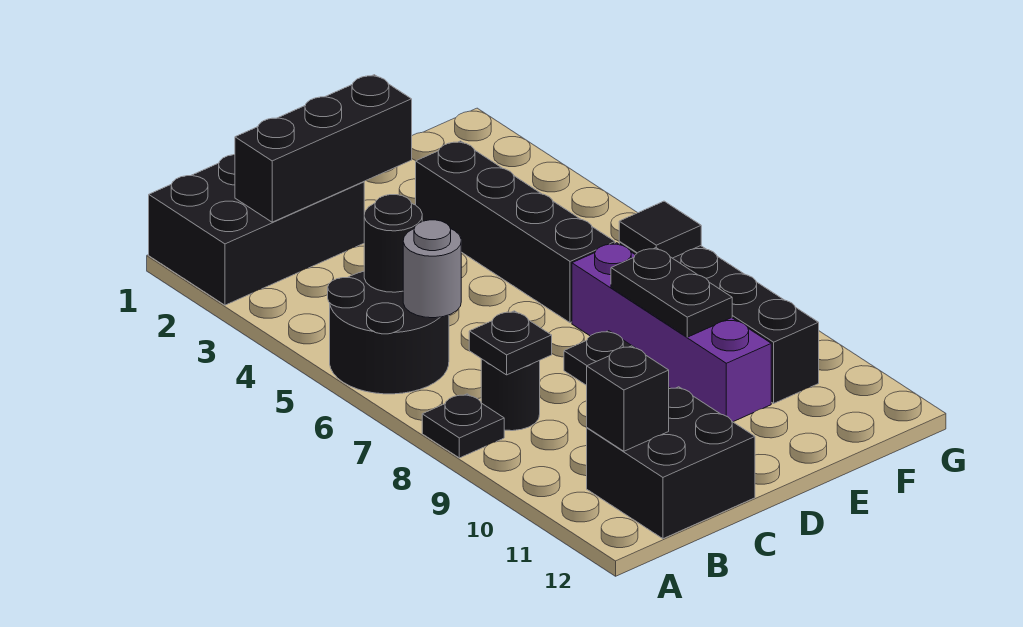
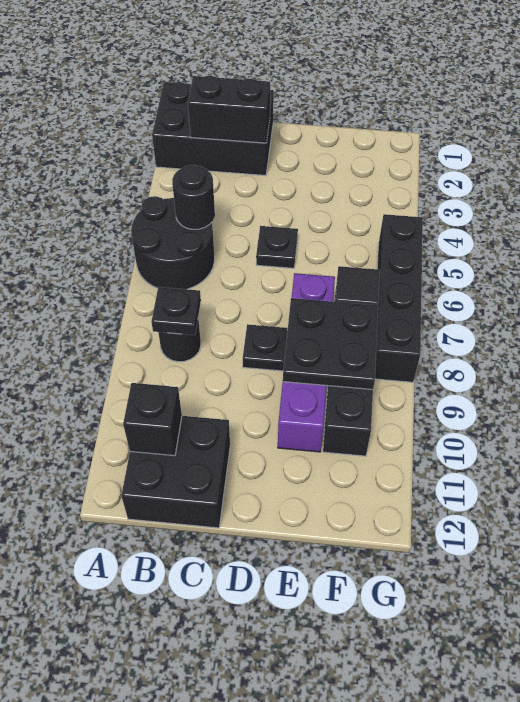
black 1x1 plate [422,394,504,458] -> black 1x1 plate moved to [256,226,298,268]
black 1x3 brick [235,75,412,222] -> black 1x2 brick [188,76,270,143]
grey 1x1 round brick [403,220,461,318] -> none
black 1x4 brick [416,141,615,323] -> black 1x4 brick moved to [375,214,423,382]
black 1x2 plate [611,248,732,337] -> black 2x2 plate [283,298,378,389]

